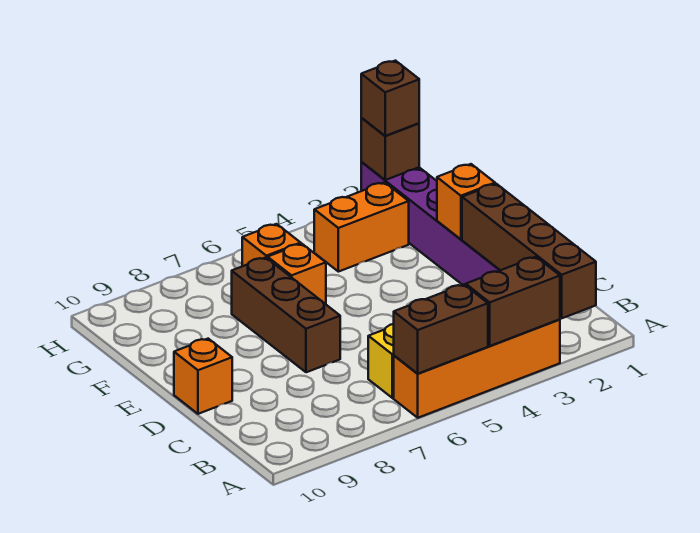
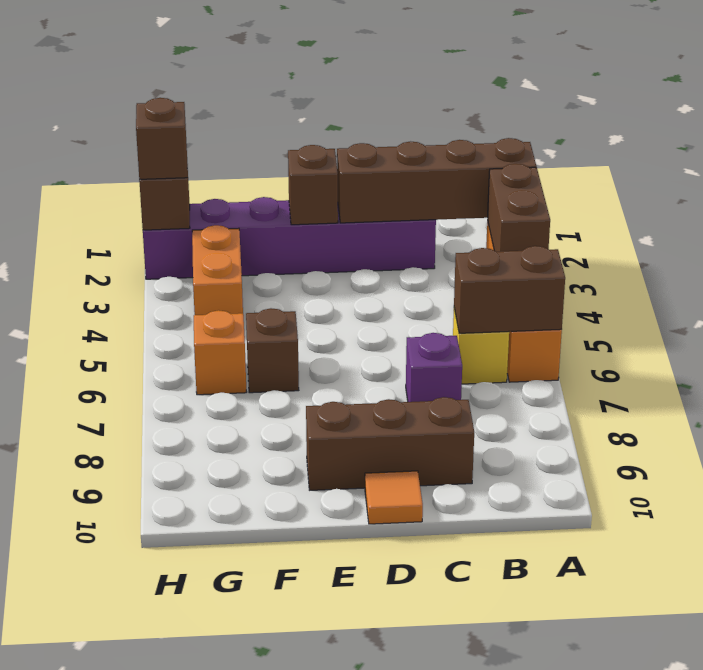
brown 1x2 brick [394,285,488,374] -> brown 1x2 brick turned to [454,246,565,333]
none -> purple 1x1 brick [406,333,462,402]
brown 1x3 brick [232,258,340,372] -> brown 1x3 brick moved to [306,397,474,490]
orange 1x1 brick [174,339,232,414] -> orange 1x1 tile [365,471,423,524]
orange 1x1 brick [437,164,495,239] -> brown 1x1 brick [288,145,338,225]
orange 1x1 brick [268,244,326,304] -> brown 1x1 brick [246,308,299,393]

